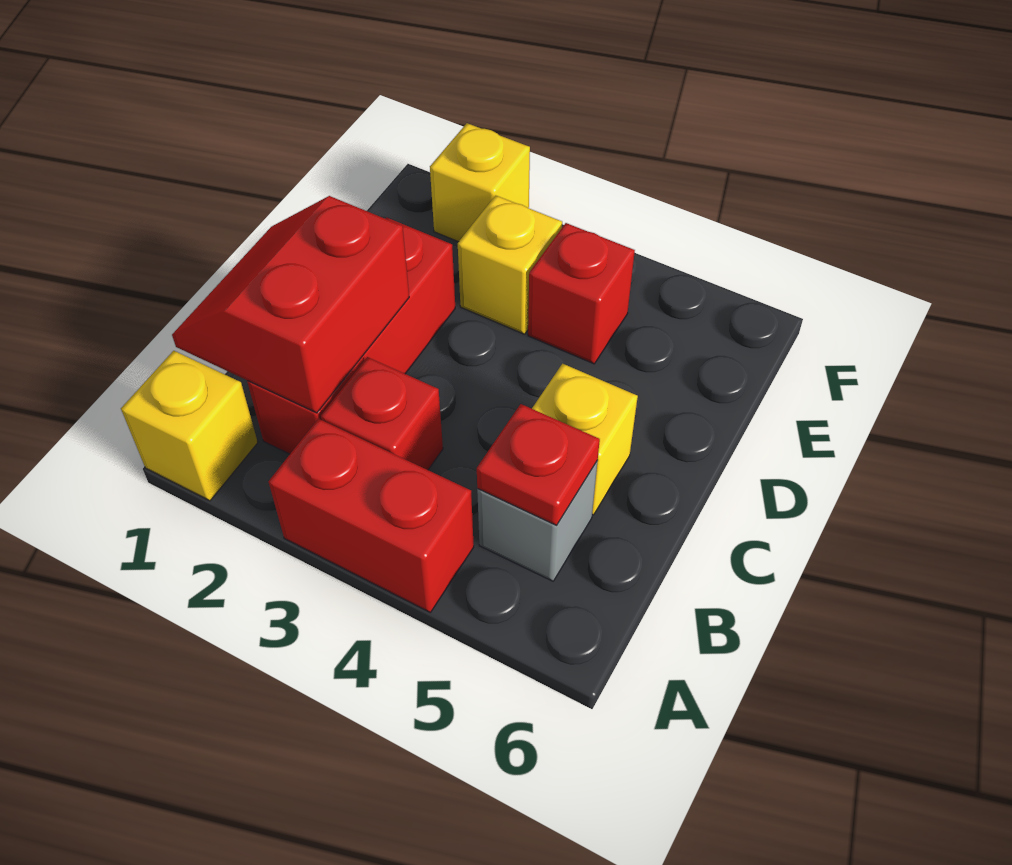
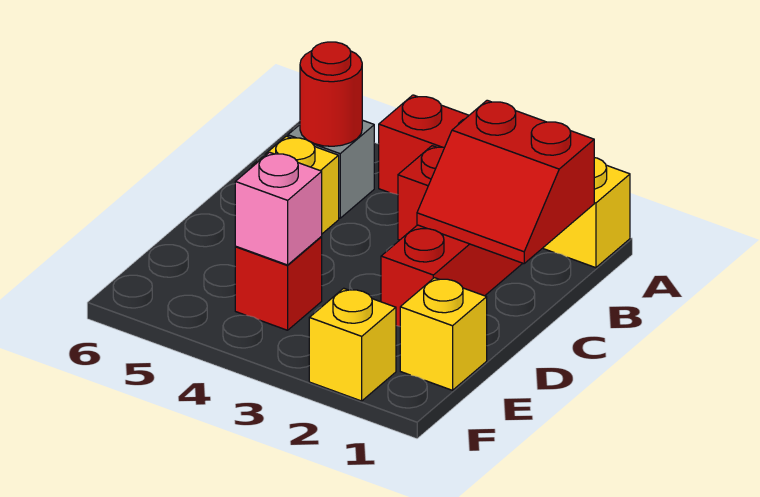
red 2x2 slope [172,196,409,413] -> red 2x2 slope turned to [417,100,594,264]
red 1x1 plate [477,404,600,525] -> red 1x1 round brick [300,42,362,146]
yellow 1x1 brick [458,196,562,334] -> yellow 1x1 brick moved to [400,278,487,390]
none -> pink 1x1 brick [235,152,322,265]

